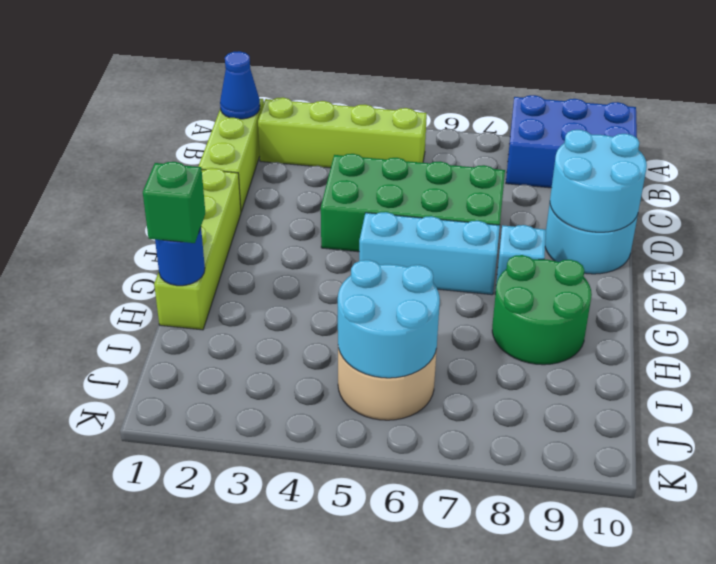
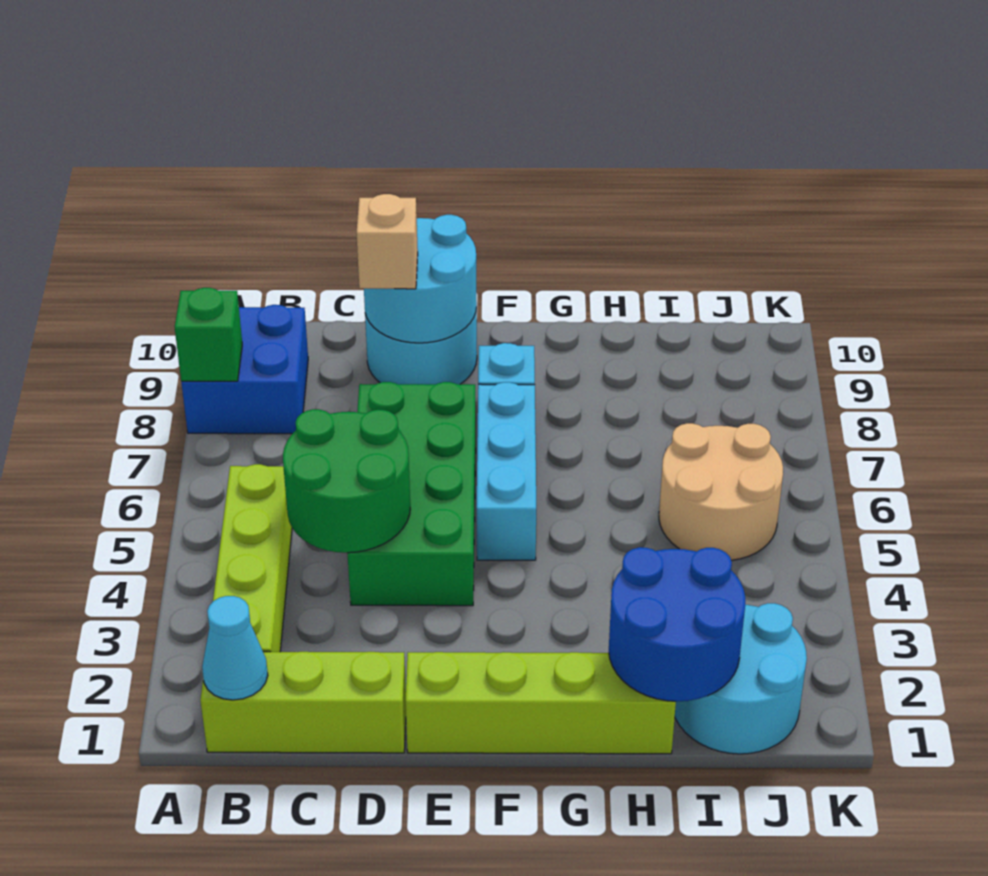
blue 2x3 brick [506,95,637,188] -> blue 2x2 brick [181,305,308,434]
blue 1x1 cone [220,51,260,119] -> cyan 1x1 cone [202,596,268,700]
none -> tan 1x1 brick [357,194,418,289]
green 2x2 round brick [492,255,592,365] -> green 2x2 round brick moved to [283,409,410,553]
blue 1x1 round brick [155,228,205,286] -> blue 2x2 round brick [609,547,745,701]
green 1x1 brick [143,162,205,243] -> green 1x1 brick moved to [175,288,242,381]
cyan 2x2 round brick [338,260,440,378] -> cyan 2x2 round brick moved to [675,603,807,754]

